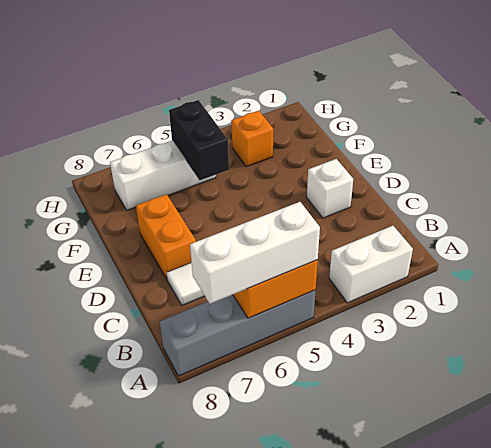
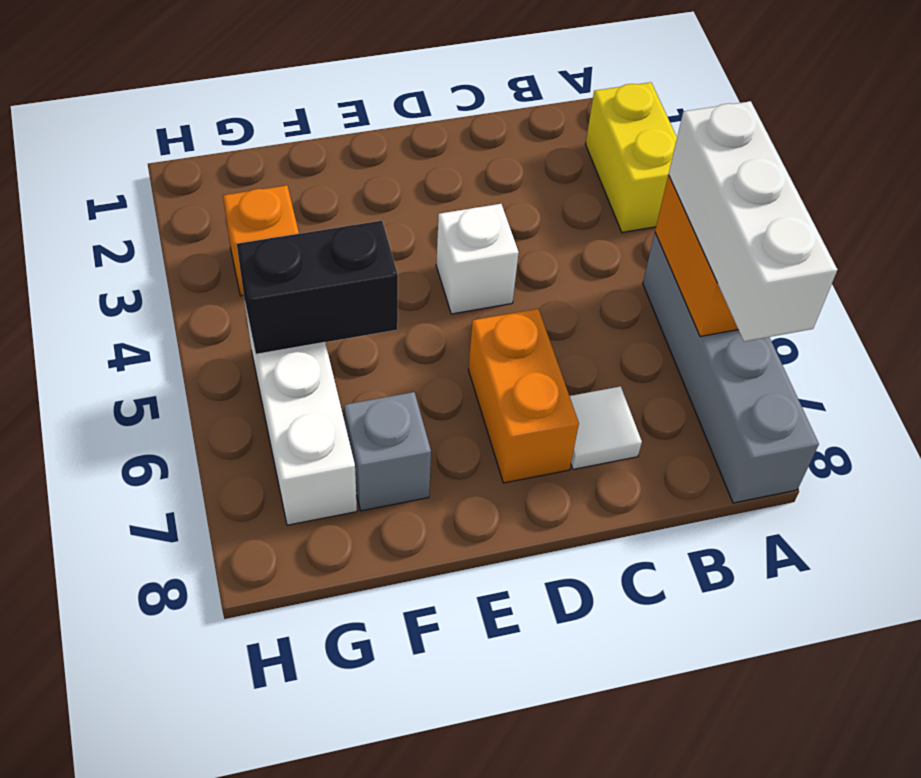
white 1x2 brick [329,226,413,303] -> yellow 1x2 brick [586,82,677,232]
white 1x1 brick [307,159,353,218] -> white 1x1 brick moved to [436,204,519,314]
orange 1x2 brick [136,194,196,279] -> orange 1x2 brick turned to [468,309,579,483]
none -> grey 1x1 brick [344,392,431,511]

